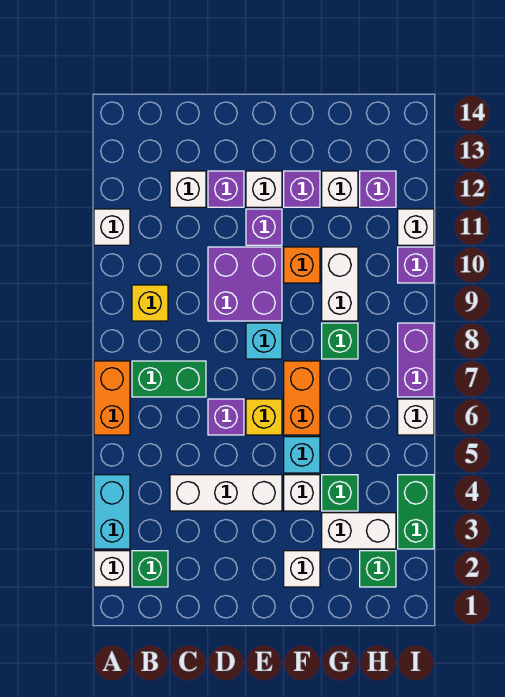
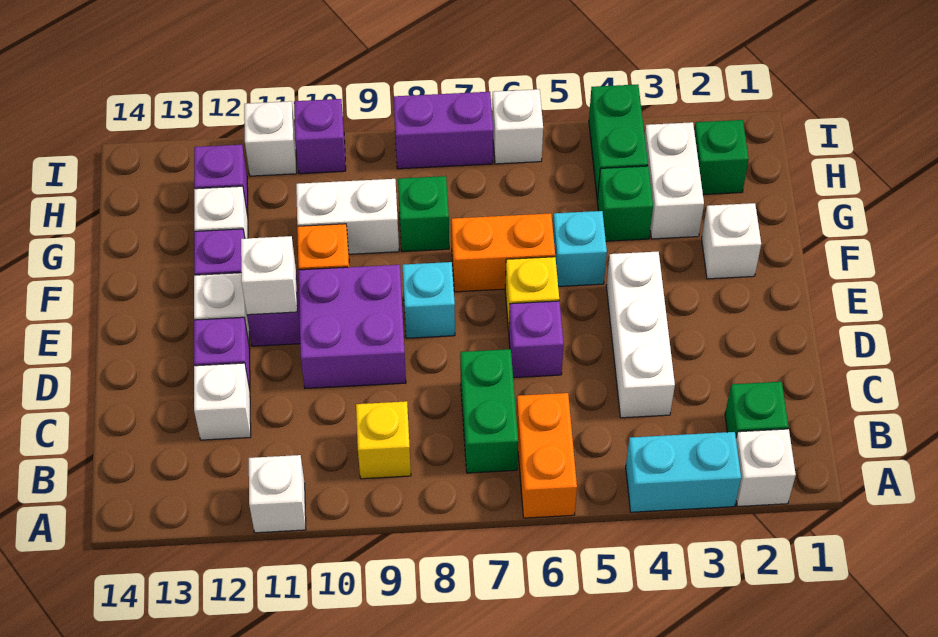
orange 1x2 brick [94,361,130,435] -> orange 1x2 brick turned to [516,393,577,518]
white 1x1 brick [284,475,320,511] -> white 1x1 brick moved to [241,236,297,315]
green 1x2 brick [398,475,434,549] -> green 1x2 brick turned to [589,84,648,199]

